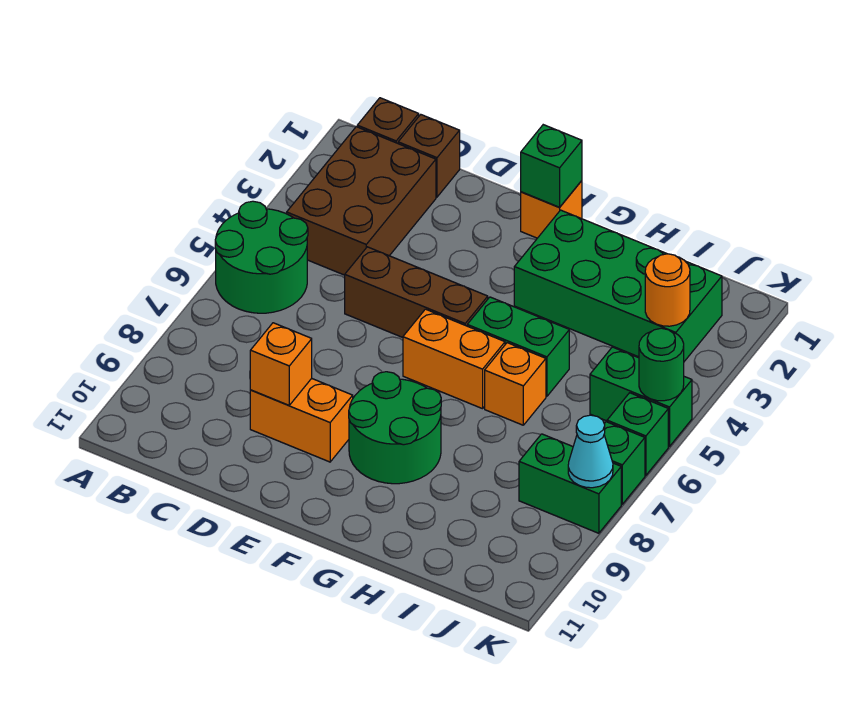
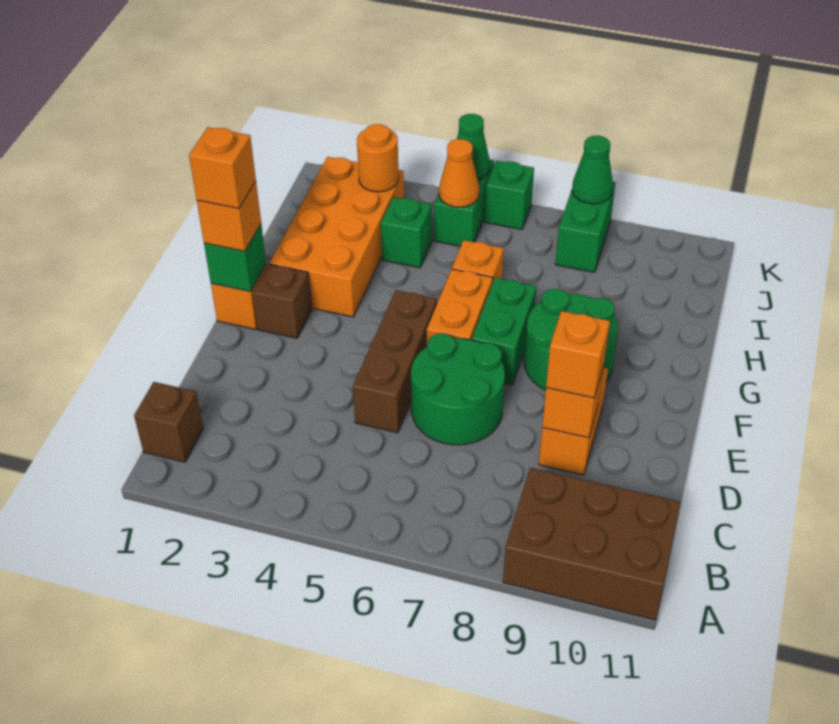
green 2x2 round brick [215,201,308,313] -> green 2x2 round brick moved to [411,334,505,445]
brown 2x3 brick [287,127,436,275] -> brown 2x3 brick moved to [503,468,681,620]
brown 1x1 brick [398,115,460,197] -> brown 1x1 brick moved to [253,264,312,338]
none -> orange 1x1 brick [546,311,610,398]
none -> orange 1x1 brick [197,181,261,251]
none -> orange 1x1 brick [189,127,256,208]
green 2x4 brick [514,210,722,361] -> orange 2x4 brick [269,157,404,317]
green 1x2 brick [467,297,569,396] -> green 1x2 brick moved to [472,278,536,385]
none -> orange 1x1 cone [439,139,479,207]
green 1x1 round brick [639,328,684,401] -> green 1x1 cone [457,114,490,180]
green 1x1 brick [604,422,645,504] -> green 1x1 brick moved to [381,197,432,268]
cyan 1x1 cone [568,415,613,488] -> green 1x1 cone [572,136,613,204]

